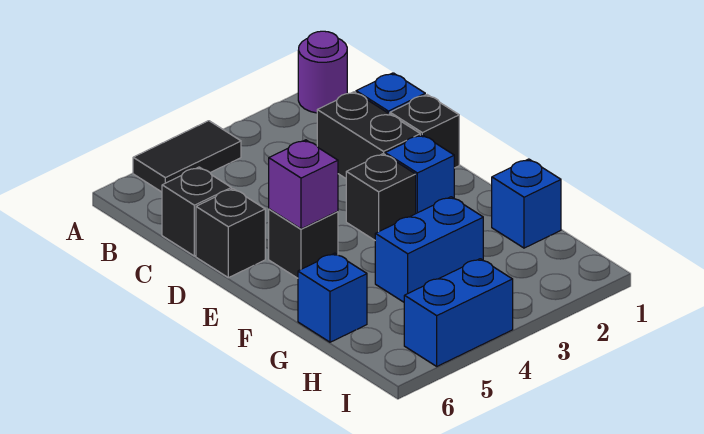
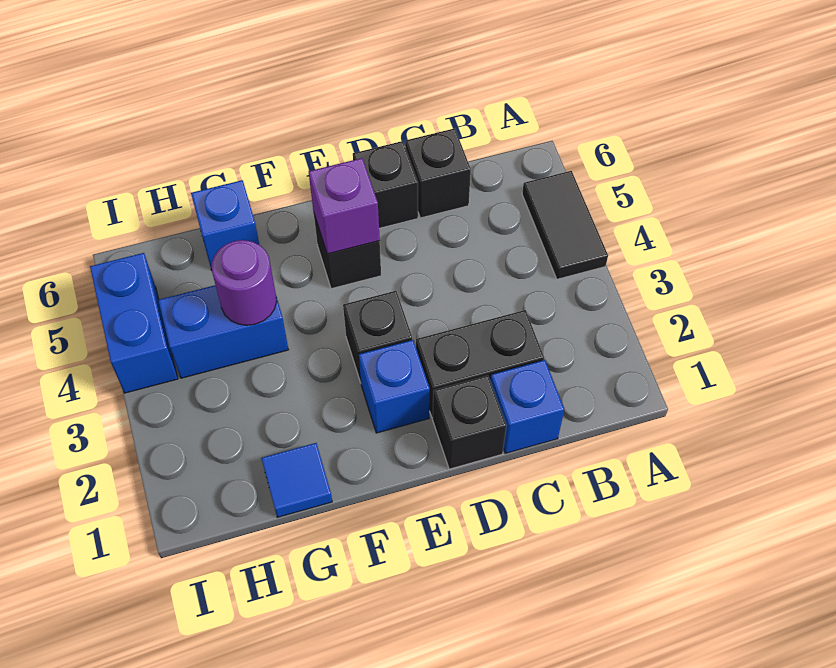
purple 1x1 round brick [298,31,347,113] -> purple 1x1 round brick moved to [212,240,277,325]
blue 1x1 brick [492,159,561,248] -> blue 1x1 tile [261,443,332,517]
blue 1x2 brick [375,197,483,302] -> blue 1x2 brick turned to [158,285,288,378]

